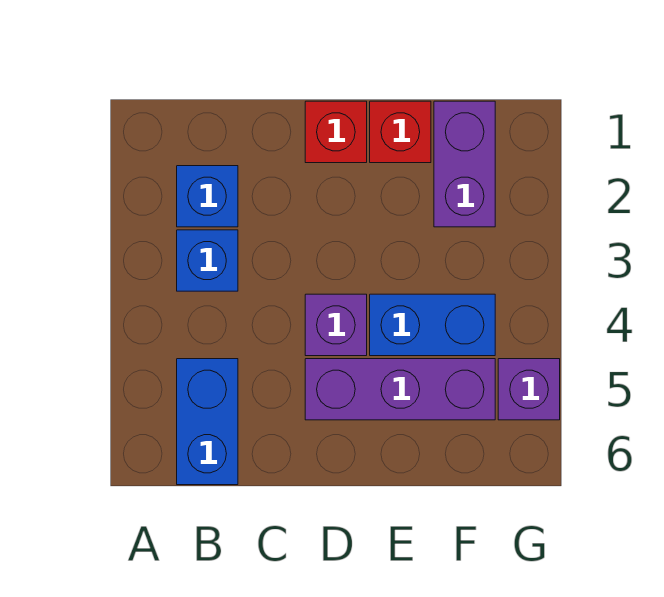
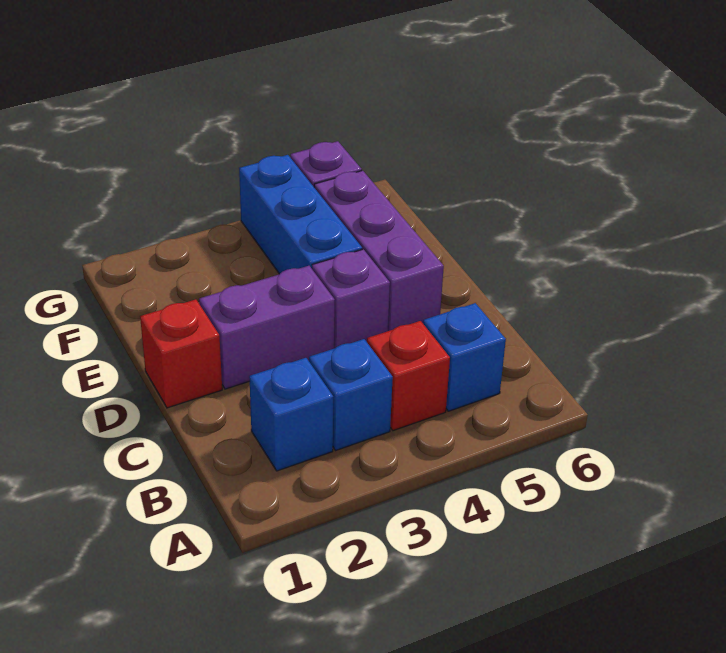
blue 1x2 brick [177,359,238,485] -> blue 1x1 brick [423,303,506,411]
red 1x1 brick [370,101,431,163] -> red 1x1 brick moved to [367,321,450,431]
blue 1x2 brick [370,294,495,356] -> blue 1x3 brick [239,155,362,274]
purple 1x2 brick [434,101,495,227] -> purple 1x2 brick moved to [199,266,335,389]

